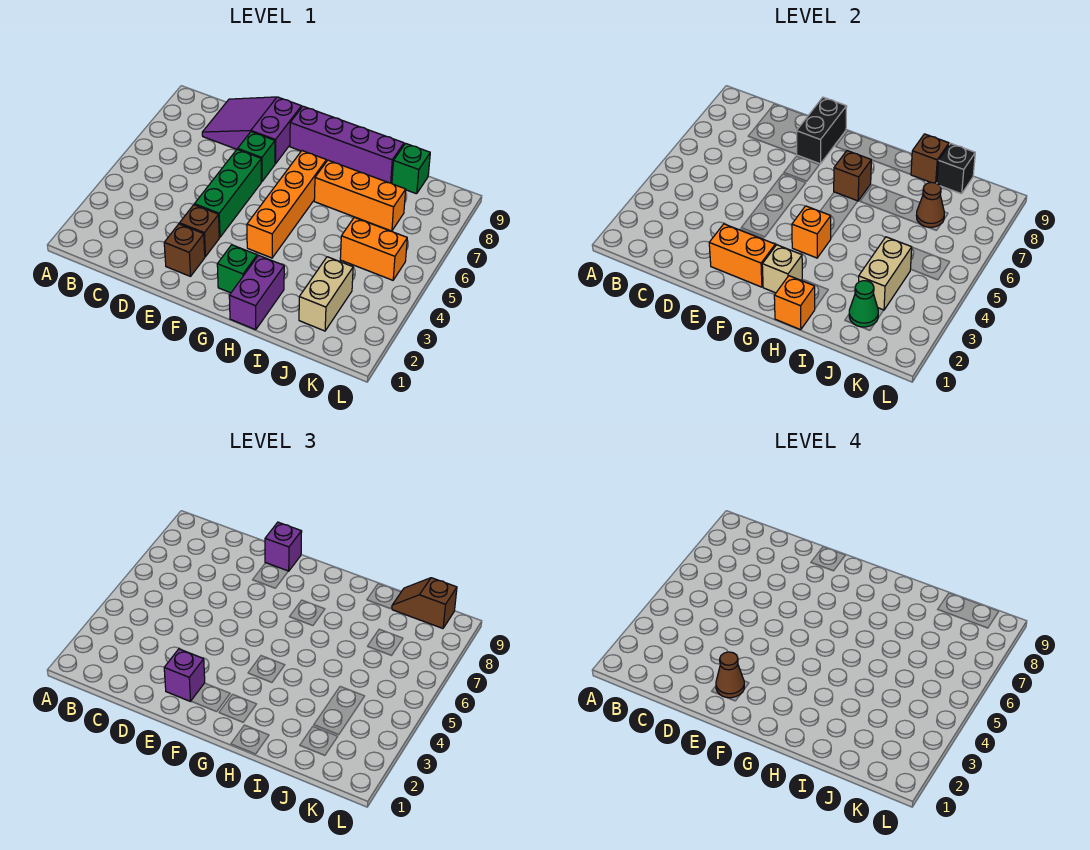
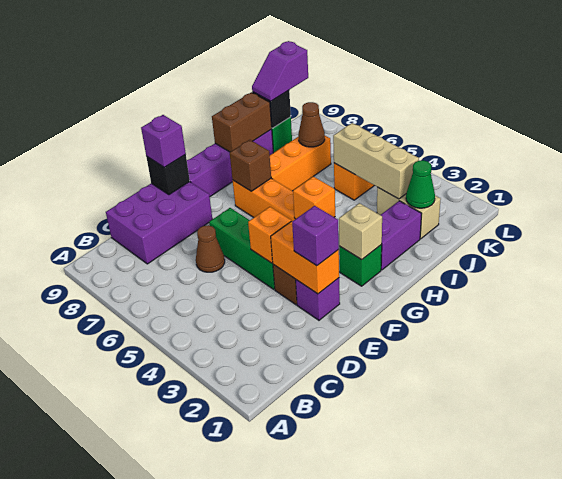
purple 2x3 slope [202,97,302,164] -> purple 2x3 brick [106,182,212,264]
brown 1x1 brick [164,224,205,276] -> purple 1x1 brick [296,278,340,320]
orange 1x2 brick [709,224,775,287] -> orange 1x2 brick turned to [271,221,339,294]
brown 1x1 cone [716,652,744,698] -> brown 1x1 cone moved to [196,225,225,272]
green 1x1 brick [238,132,275,182] -> none
black 1x2 brick [796,97,847,164] -> black 1x1 brick [146,155,190,195]
purple 1x2 brick [229,255,284,330] -> purple 1x2 brick turned to [381,201,421,270]
orange 1x1 brick [774,276,815,330] -> orange 1x1 brick moved to [248,207,291,263]
brown 1x1 brick [911,134,949,183] -> brown 1x2 brick [212,92,272,152]
tan 1x2 brick [859,237,912,310] -> tan 1x3 brick [333,123,419,199]
brown 1x2 slope [392,578,457,628] -> purple 1x2 slope [252,41,308,101]

